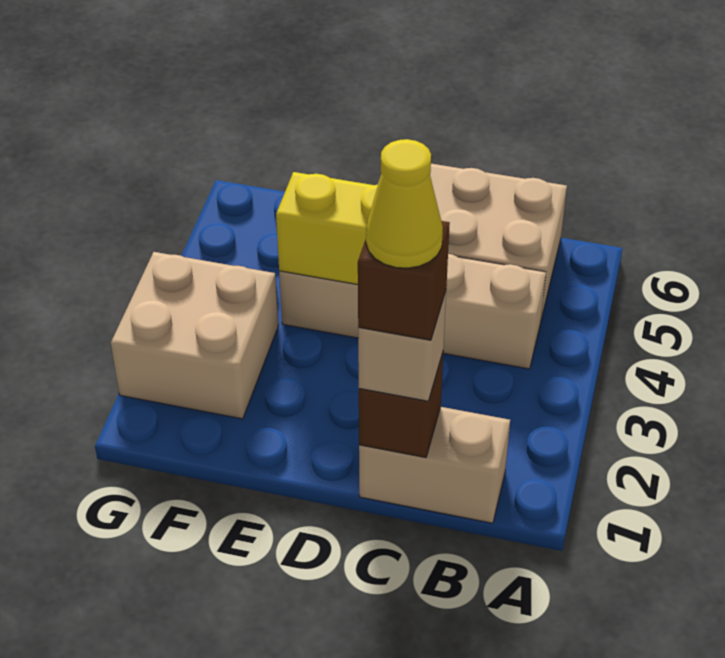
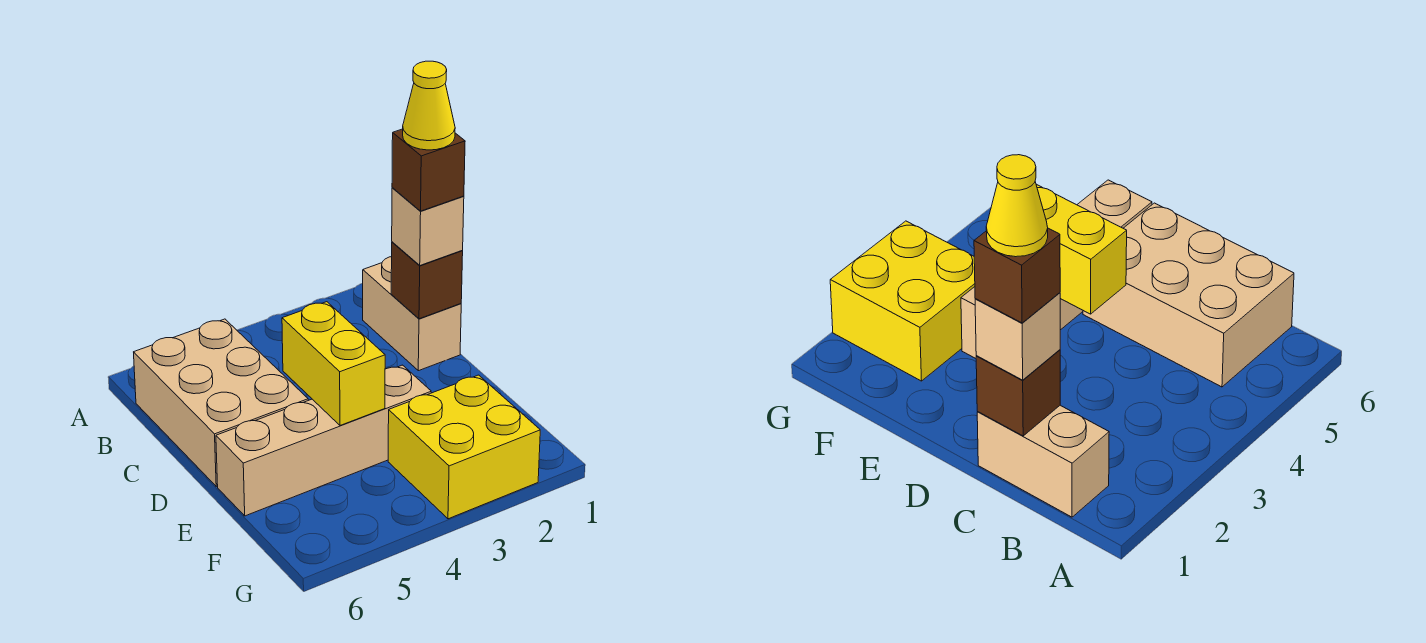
tan 1x4 brick [279,254,546,369] -> tan 1x4 brick turned to [216,365,431,516]
tan 2x2 brick [111,252,278,419] -> yellow 2x2 brick [388,375,540,519]

